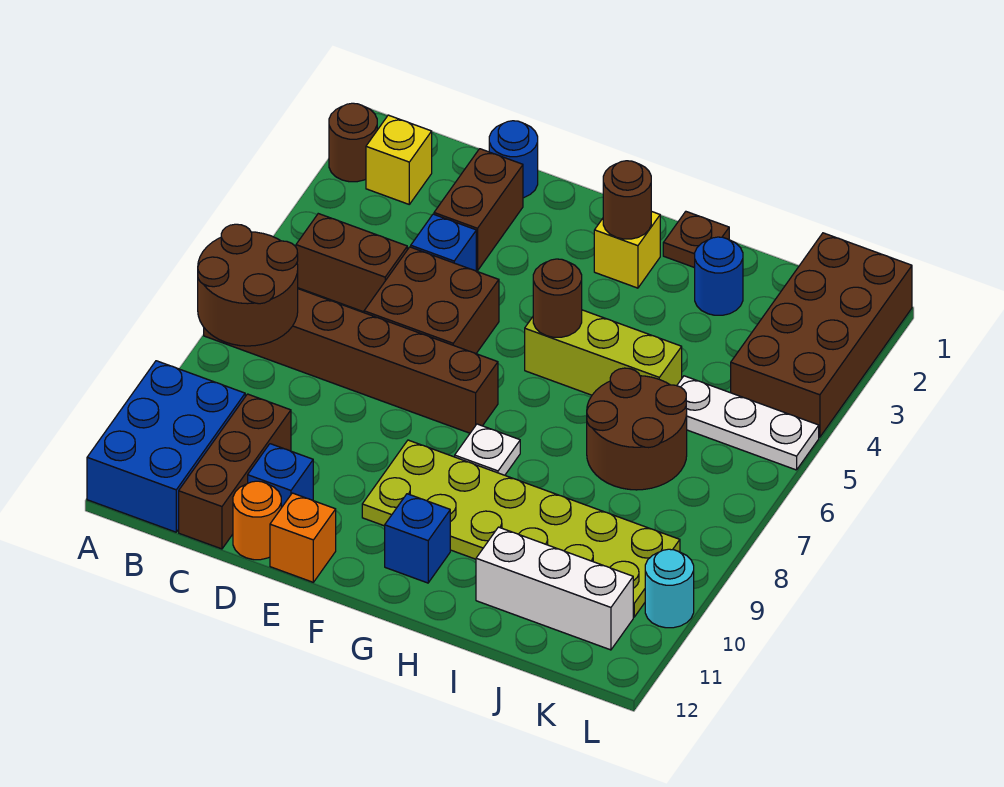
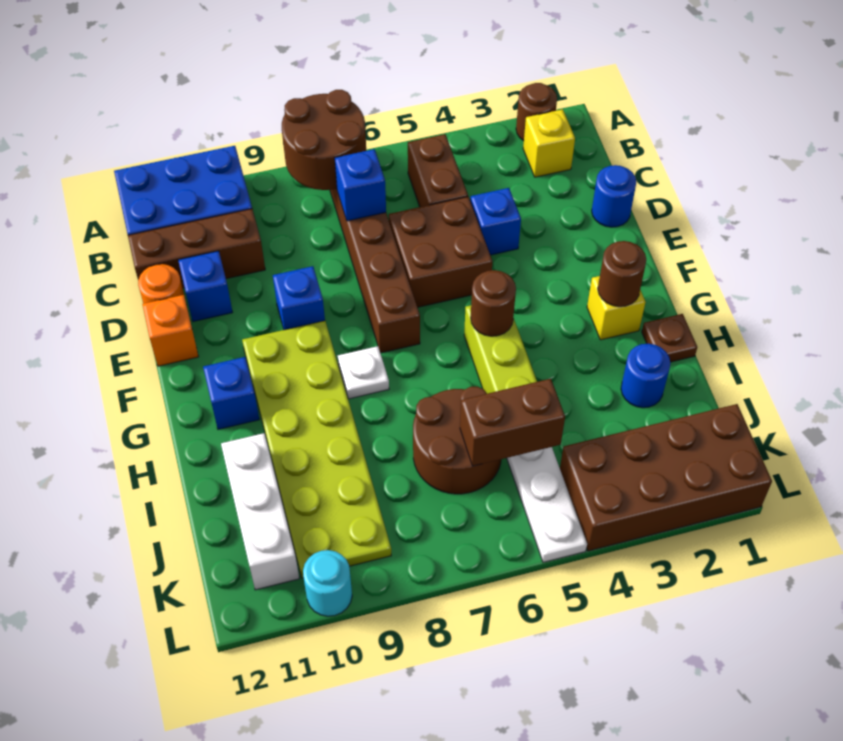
none -> blue 1x1 brick [335,149,386,221]
brown 1x2 brick [434,149,523,271] -> brown 1x2 brick moved to [460,379,565,466]
none -> blue 1x1 brick [273,266,325,330]

